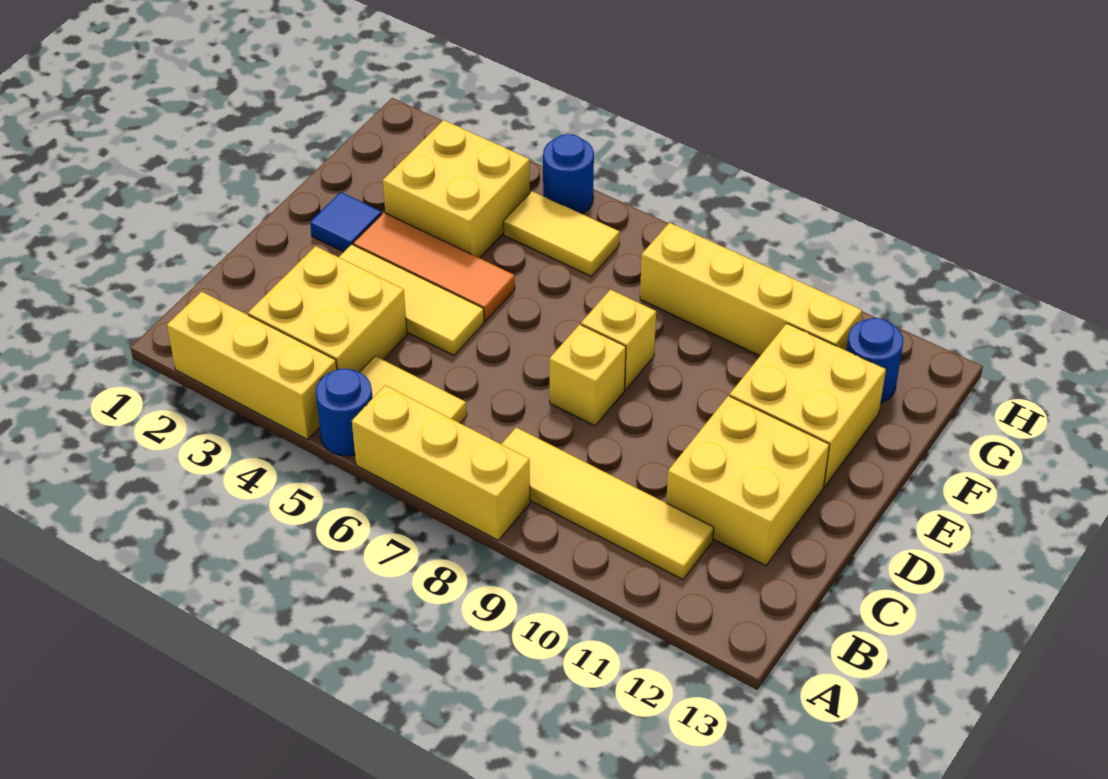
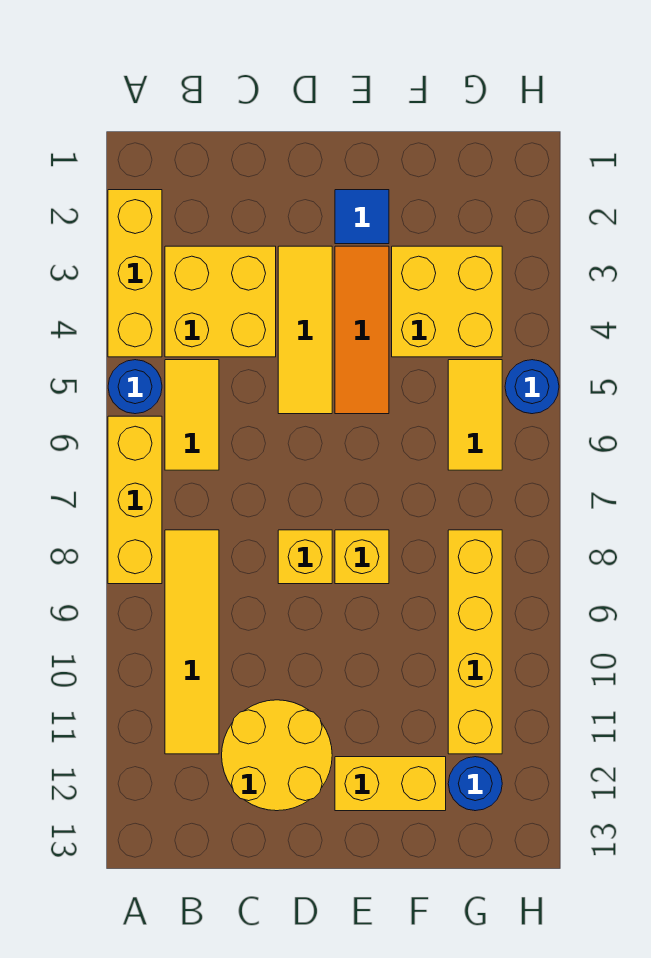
yellow 2x2 brick [666,396,829,566] -> yellow 2x2 round brick [222,700,332,811]
yellow 2x2 brick [730,323,886,487] -> yellow 1x2 brick [335,757,446,811]

